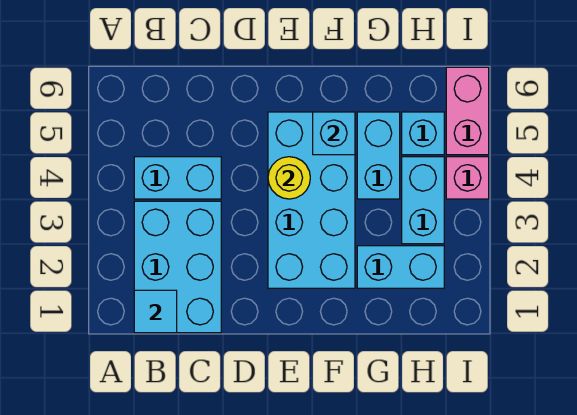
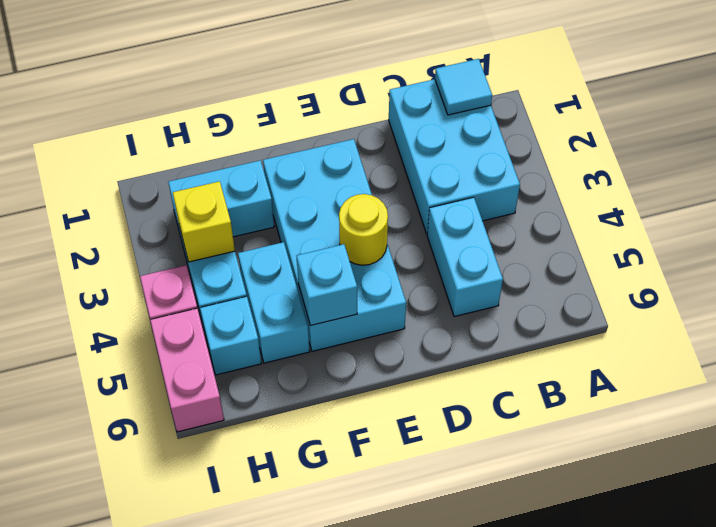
cyan 1x2 brick [134,157,221,199] -> cyan 1x2 brick turned to [427,197,503,317]
none -> yellow 1x1 brick [173,181,235,262]

